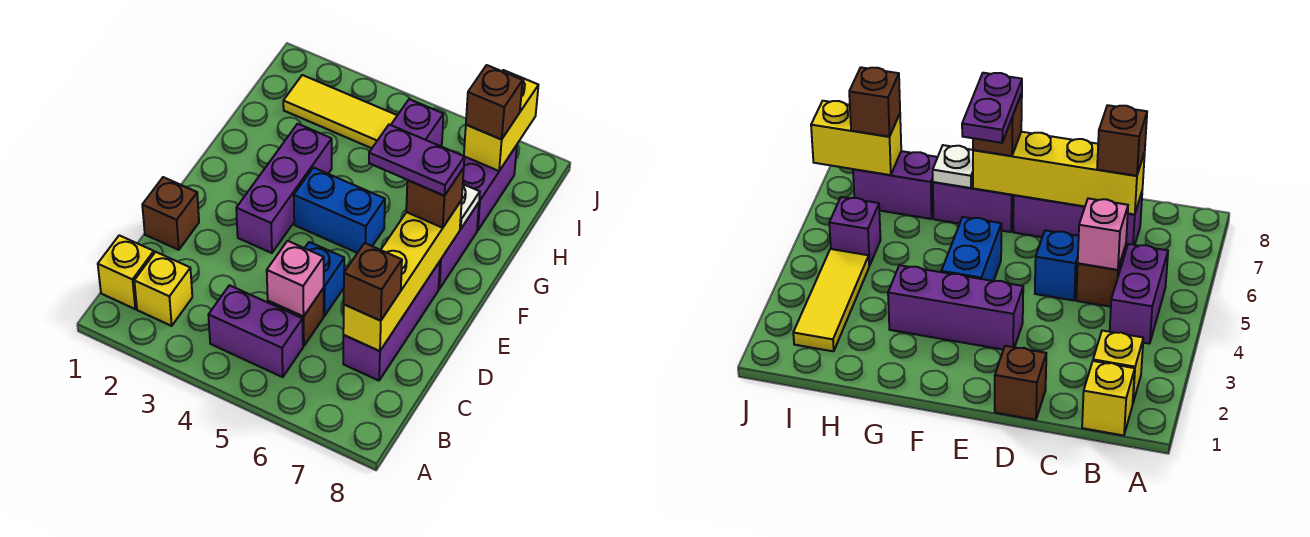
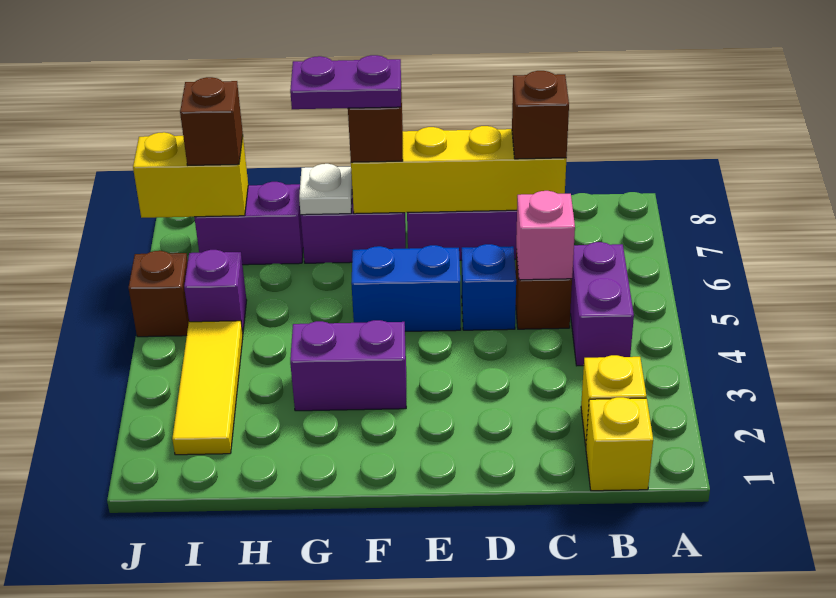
brown 1x1 brick [142,177,199,250] -> brown 1x1 brick moved to [129,251,189,337]
purple 1x3 brick [236,124,332,253] -> purple 1x2 brick [290,320,406,411]
blue 1x2 brick [294,168,385,253] -> blue 1x2 brick turned to [351,245,461,331]
purple 1x2 plate [369,125,464,196] -> purple 1x2 plate turned to [290,55,401,109]

